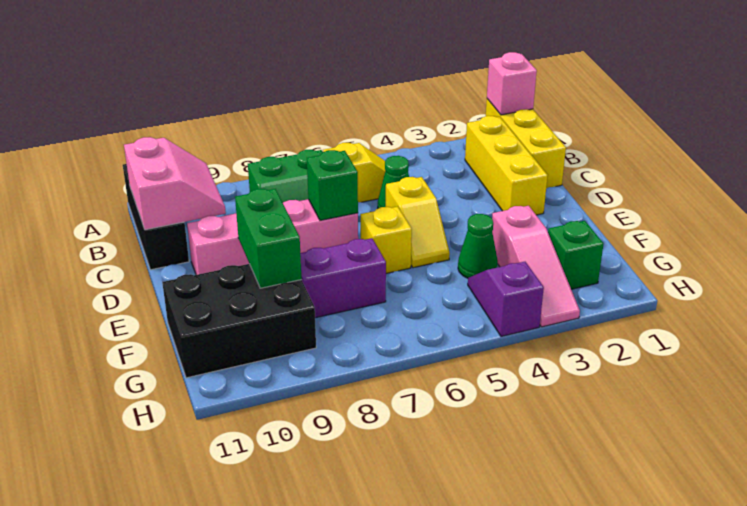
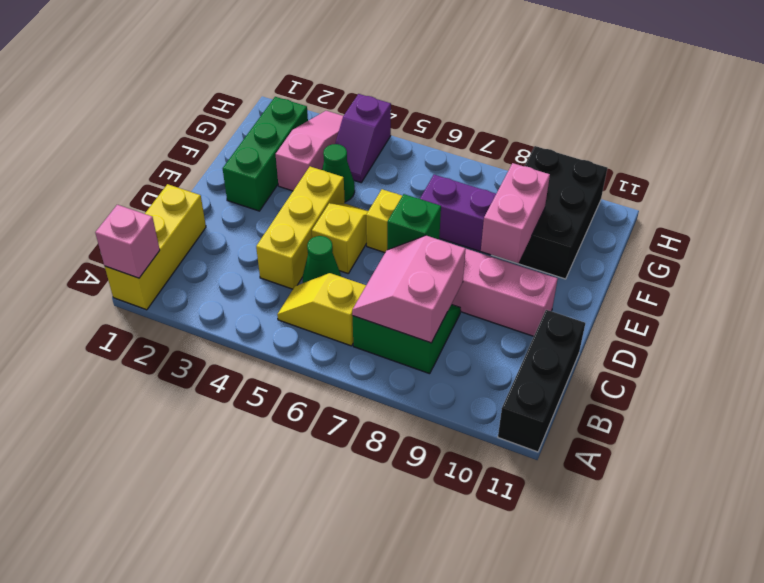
yellow 1x3 brick [465,116,548,215] -> yellow 1x3 brick moved to [256,167,345,289]
pink 2x2 slope [124,137,226,230] -> pink 2x2 slope moved to [352,235,466,343]
green 1x2 brick [235,189,302,288] -> pink 1x2 brick [481,163,550,263]
black 2x3 brick [162,264,316,378] -> black 2x3 brick turned to [508,146,607,279]
green 1x1 brick [548,221,603,289] -> green 1x3 brick [223,97,308,211]

